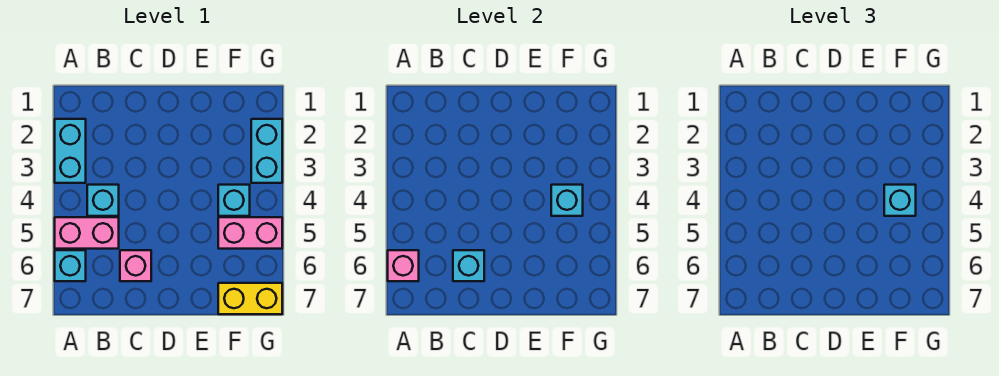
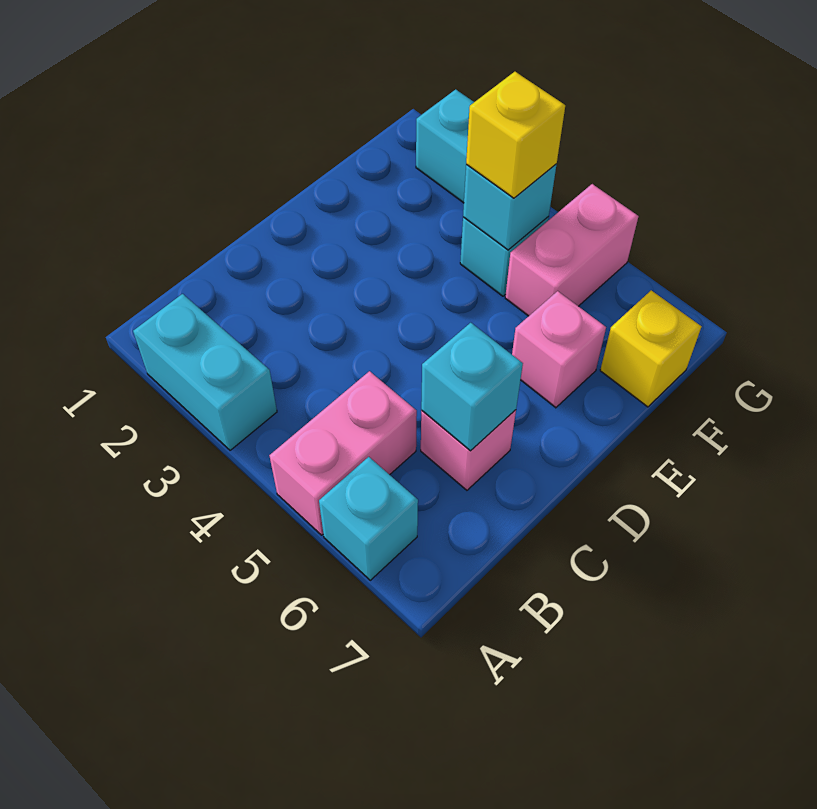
pink 1x1 brick [388,250,419,281] -> pink 1x1 brick moved to [512,291,606,408]
cyan 1x1 brick [87,185,119,216] -> none
cyan 1x1 brick [884,185,916,216] -> yellow 1x1 brick [466,72,565,198]
yellow 1x2 brick [218,283,282,314] -> yellow 1x1 brick [600,290,702,407]

